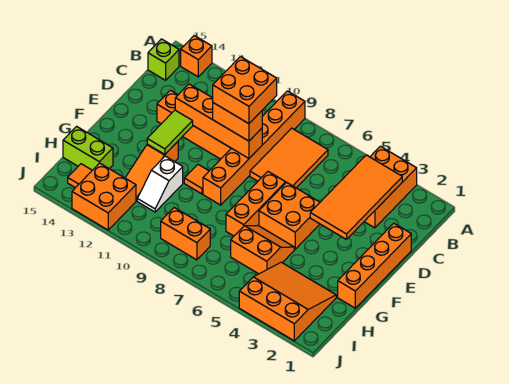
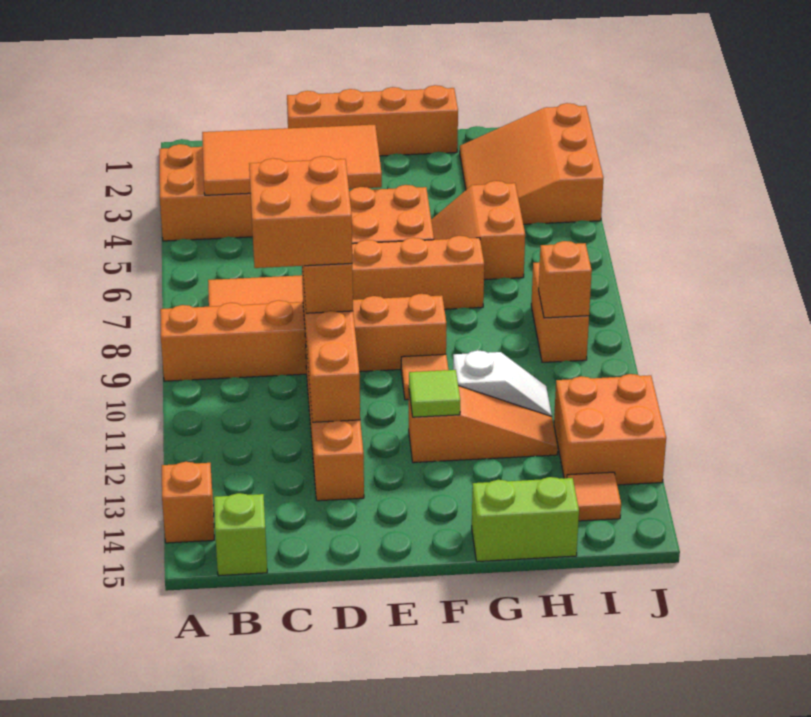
lime 1x2 tile [147,110,193,154] -> lime 1x1 tile [409,370,460,417]
lime 1x2 brick [63,126,113,170] -> lime 1x2 brick turned to [472,477,579,562]
none -> orange 1x1 brick [539,241,592,318]

